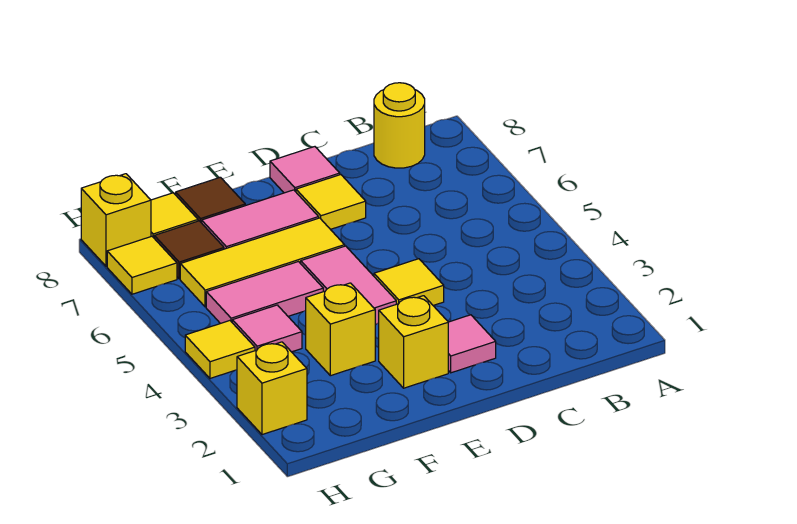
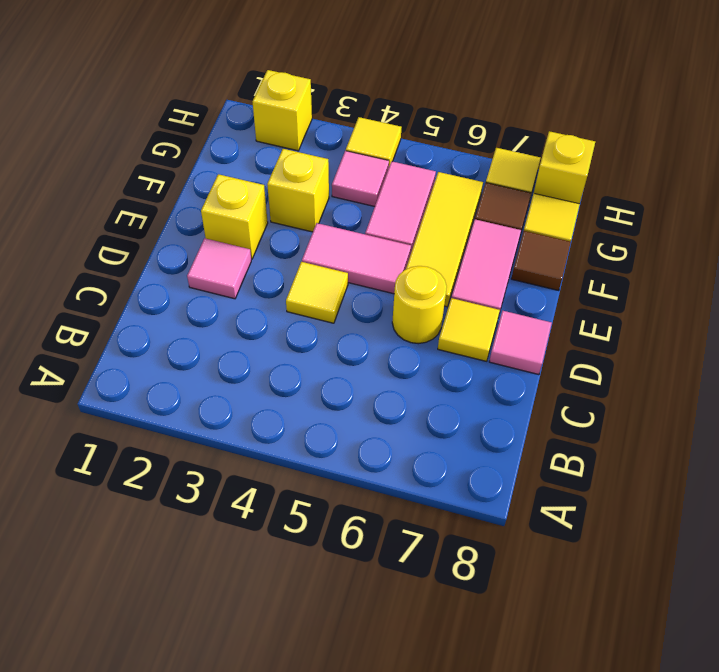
yellow 1x1 round brick [374,83,425,168] -> yellow 1x1 round brick moved to [392,266,447,344]

